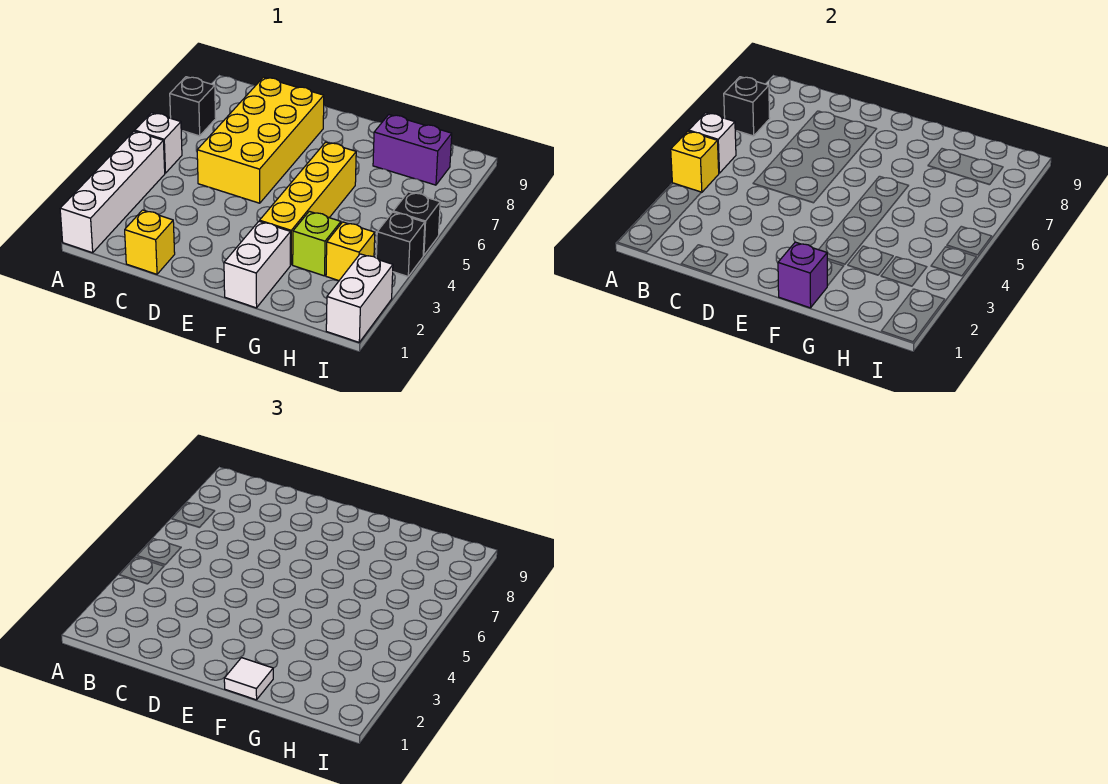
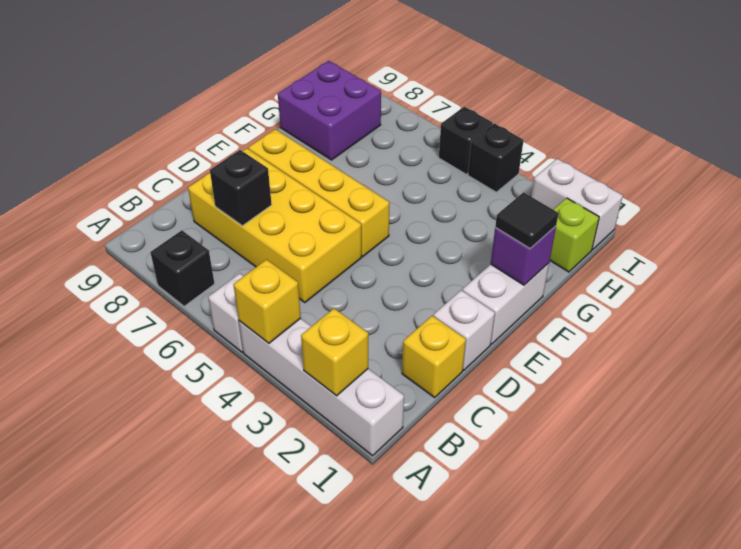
white 1x1 brick [689,113,736,173] -> white 1x1 brick moved to [433,290,495,370]
black 1x1 brick [724,77,770,136] -> black 1x1 brick moved to [210,150,272,226]
white 1x2 brick [224,221,291,308] -> white 1x2 brick turned to [462,263,549,344]
white 1x1 tile [224,658,273,700] -> black 1x1 tile [495,192,559,248]
yellow 1x4 brick [260,142,356,265] -> yellow 1x4 brick moved to [248,129,389,257]
lime 1x1 brick [293,211,341,276] -> lime 1x1 brick moved to [550,198,599,272]
purple 1x2 brick [373,115,452,185] -> purple 2x2 brick [278,61,381,160]
yellow 1x1 brick [326,222,375,281] -> yellow 1x1 brick moved to [301,309,368,396]

